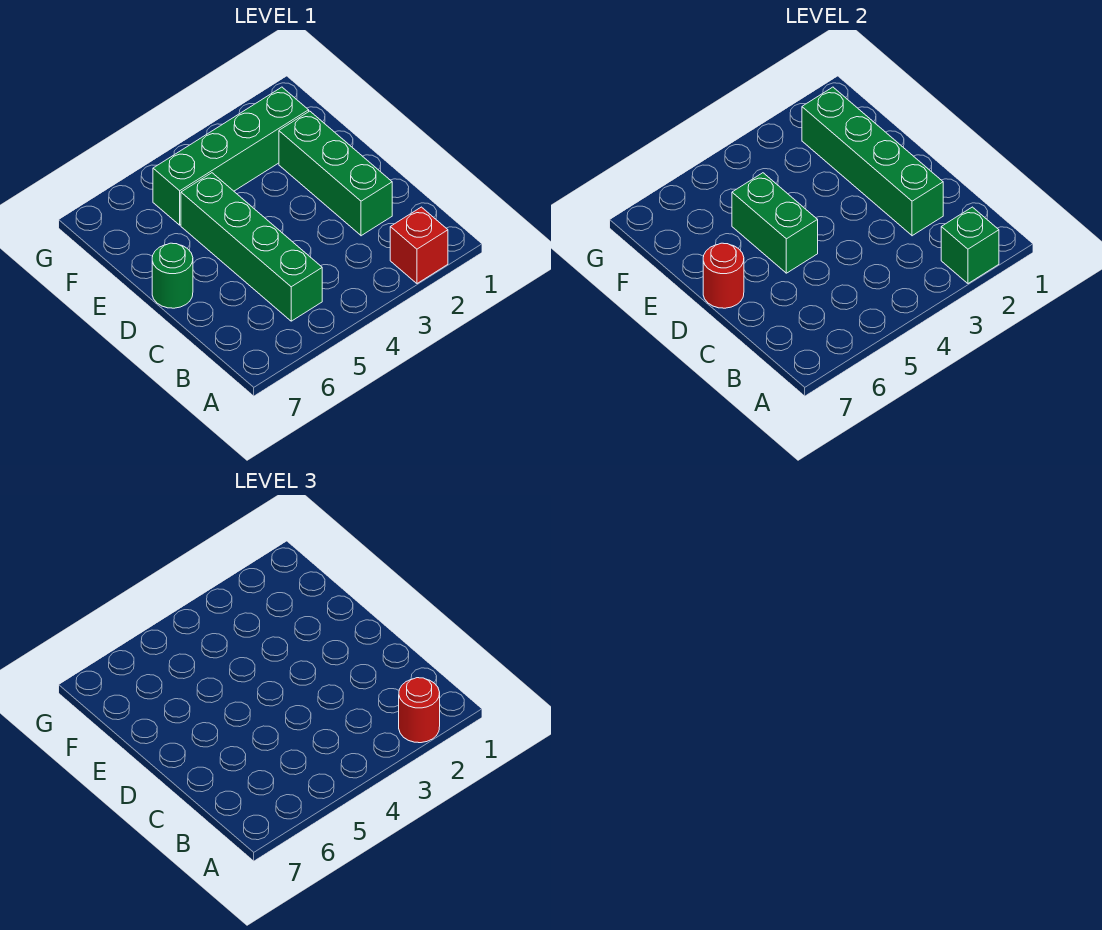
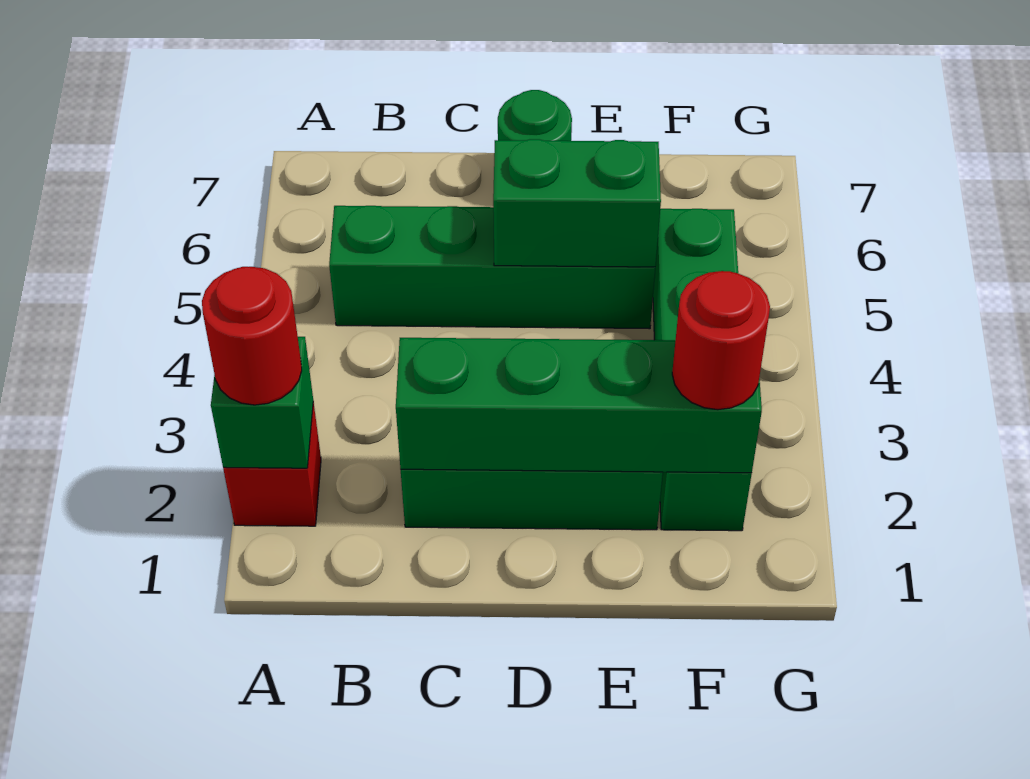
red 1x1 round brick [703,243,744,308] -> red 1x1 round brick moved to [672,271,770,410]

